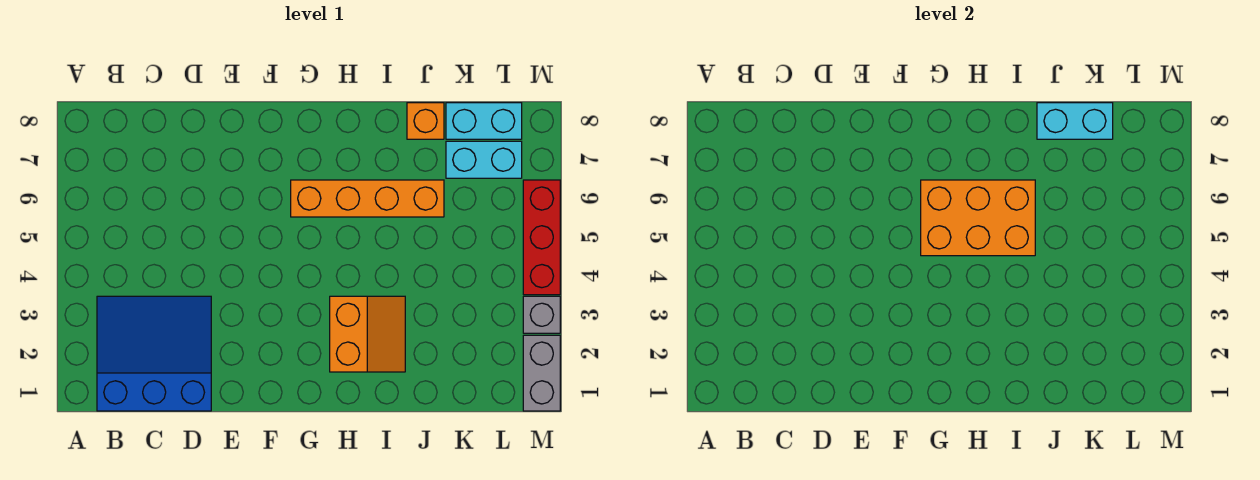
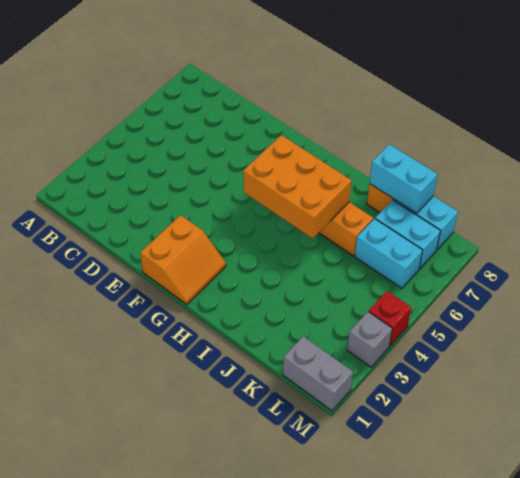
blue 3x3 slope [97,296,211,411] -> none
orange 2x2 slope [330,296,405,372] -> orange 2x2 slope moved to [140,215,226,304]
none -> cyan 1x2 brick [355,219,423,288]
grey 1x2 brick [523,335,560,411] -> grey 1x2 brick turned to [283,336,353,411]
red 1x3 brick [523,180,560,295] -> red 1x1 brick [369,291,411,346]

